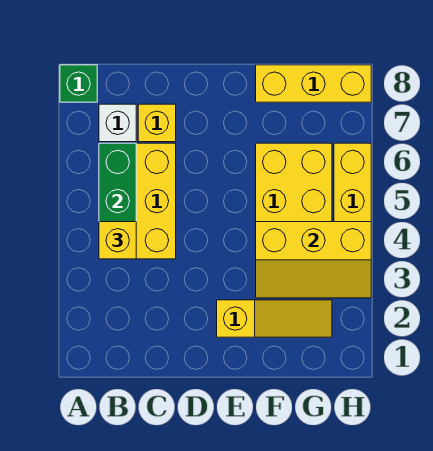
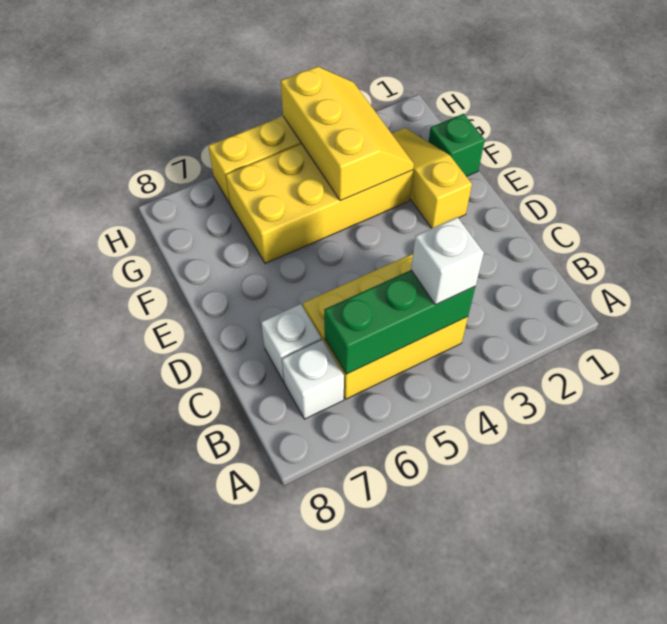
green 1x1 brick [60,65,97,102] -> green 1x1 brick moved to [429,114,485,177]
yellow 1x1 brick [99,222,136,259] -> white 1x1 brick [411,217,484,305]
yellow 1x1 brick [138,104,176,142] -> white 1x1 brick [261,304,322,382]
yellow 1x3 brick [256,65,371,102] -> none

